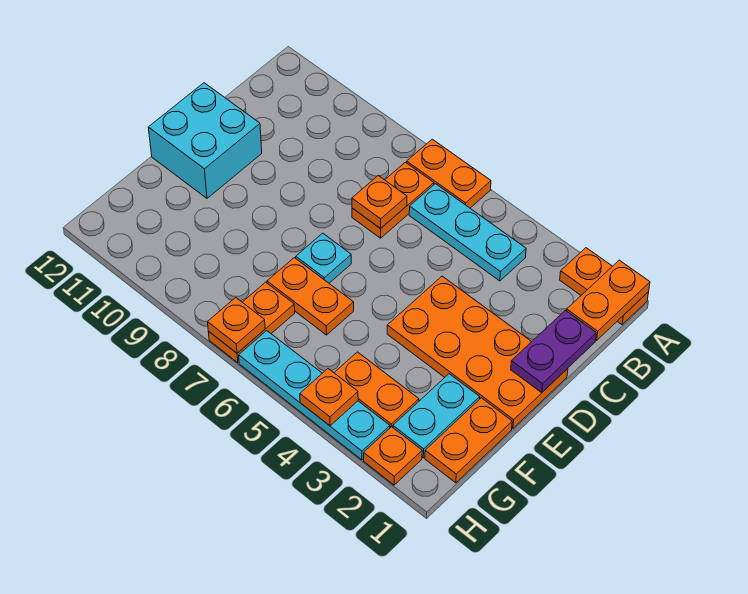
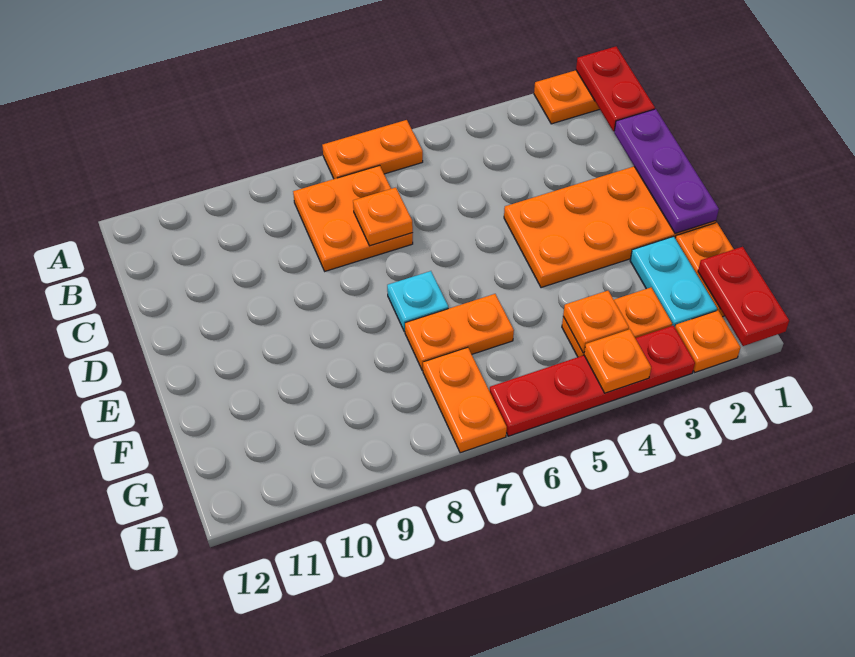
orange 1x2 plate [567,260,650,340] -> red 1x2 plate [576,47,655,131]
cyan 1x3 plate [409,184,526,281] -> none
orange 1x2 plate [352,162,434,238] -> orange 2x2 plate [293,165,413,271]
purple 1x2 plate [511,311,596,392] -> purple 1x3 plate [614,109,719,234]
cyan 2x2 brick [148,83,262,198] -> none
none -> red 1x2 plate [698,247,789,346]
cyan 1x4 plate [239,331,390,460] -> red 1x4 plate [490,325,695,436]
orange 1x1 plate [208,298,265,353] -> orange 1x1 plate moved to [563,291,629,353]

